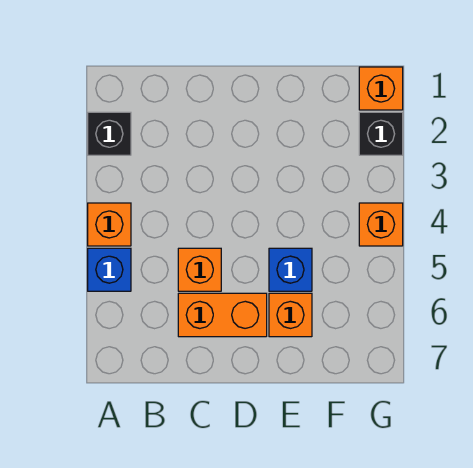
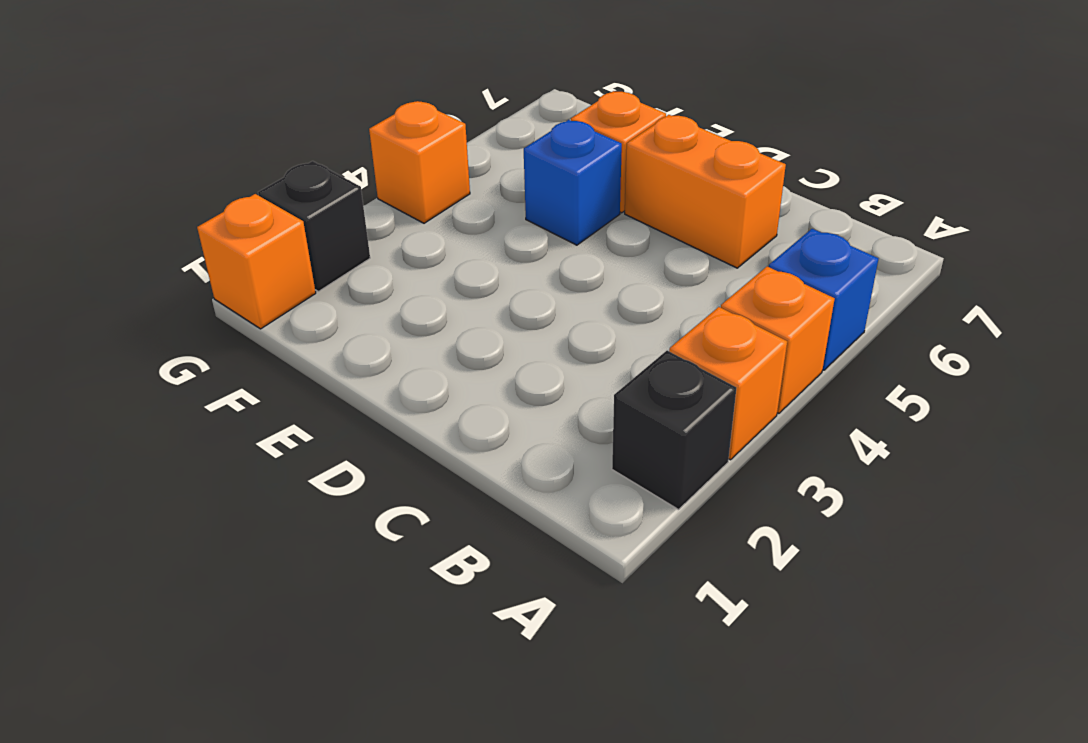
orange 1x1 brick [178,248,221,291] -> orange 1x1 brick moved to [669,307,787,460]

